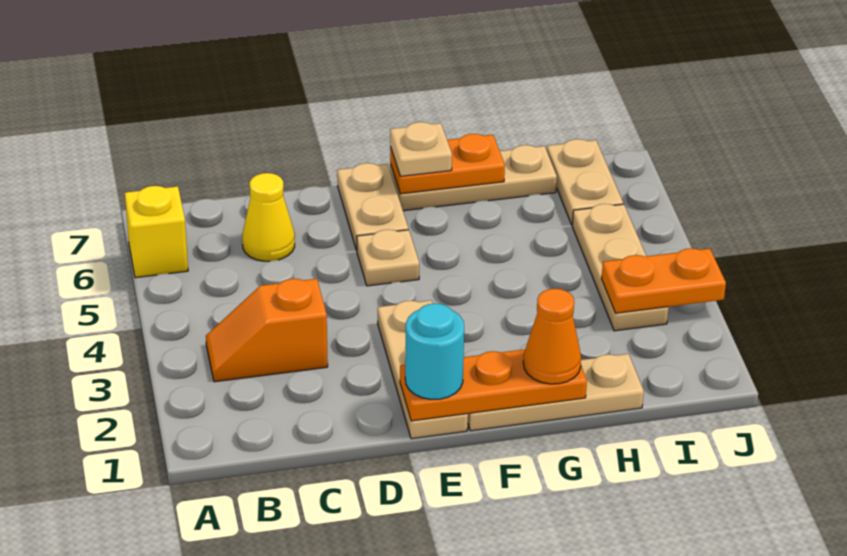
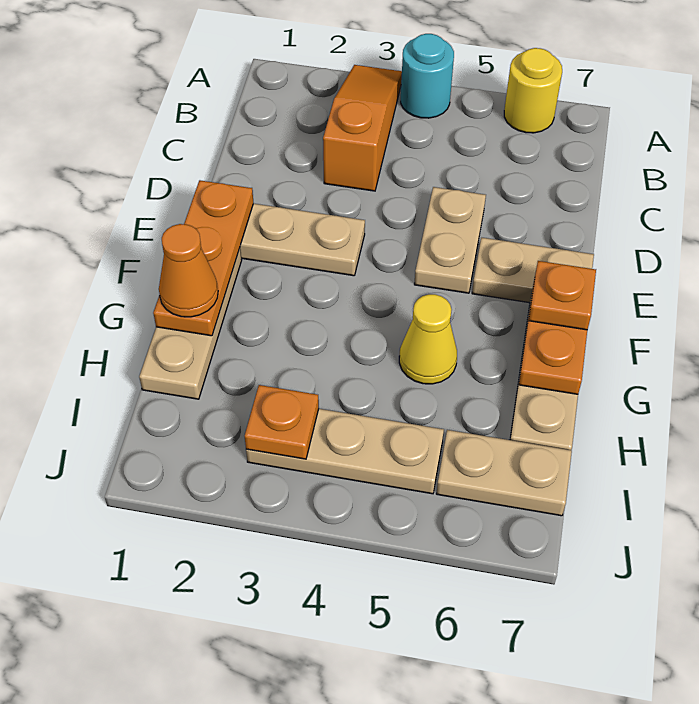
yellow 1x1 brick [125,186,188,278] -> yellow 1x1 round brick [504,48,562,133]
orange 1x2 slope [206,279,328,382] -> orange 1x3 slope [323,65,402,191]
yellow 1x1 cone [242,173,295,261] -> yellow 1x1 cone moved to [399,294,457,384]
cyan 1x1 round brick [405,303,464,399] -> cyan 1x1 round brick moved to [401,34,454,118]
tan 1x1 plate [357,229,419,286] -> tan 1x2 plate [414,187,486,293]
tan 1x1 plate [390,122,452,176] -> orange 1x1 plate [529,261,596,330]
orange 1x2 plate [601,248,726,313] -> orange 1x1 plate [245,385,319,459]

